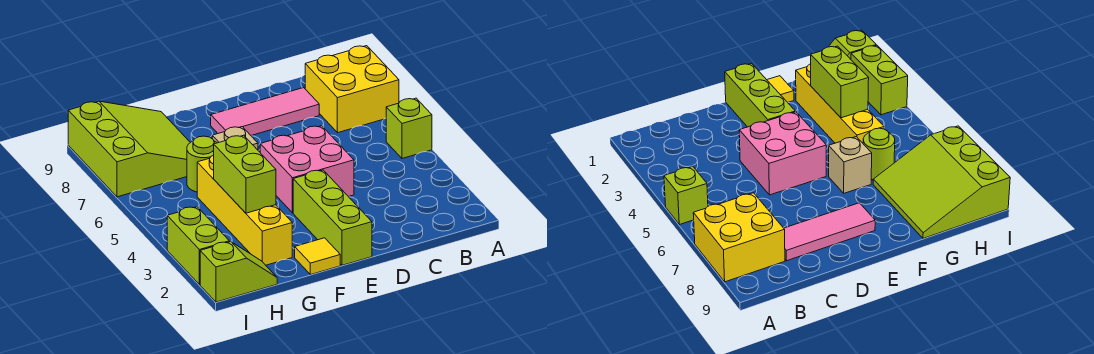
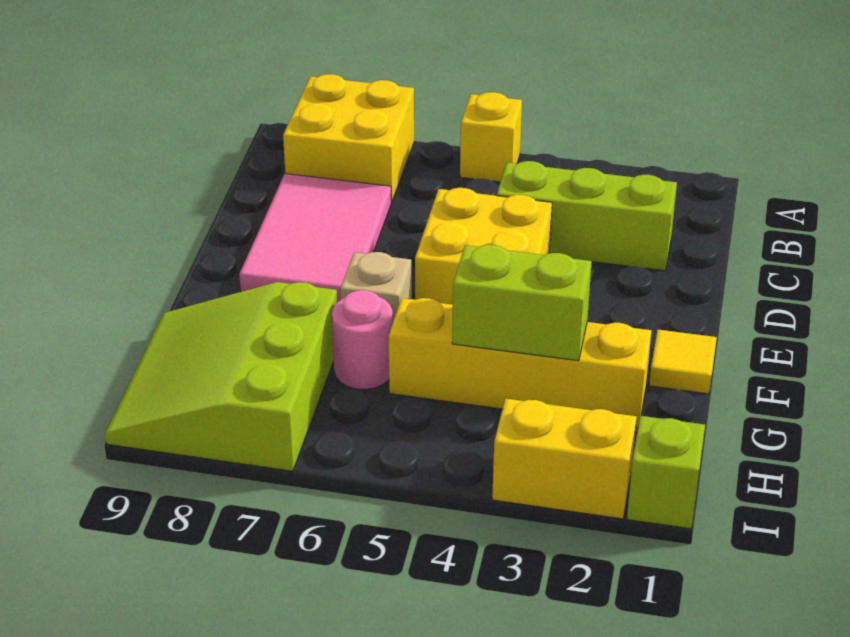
lime 1x1 brick [386,98,432,159] -> yellow 1x1 brick [460,92,522,182]
pink 1x3 tile [211,88,319,135] -> pink 2x3 tile [239,174,391,302]
pink 2x2 brick [260,126,354,213] -> yellow 2x2 brick [415,188,552,305]
lime 1x3 brick [293,170,372,265] -> lime 1x3 brick moved to [497,161,677,271]
lime 1x1 round brick [187,136,217,192] -> pink 1x1 round brick [332,290,393,389]
lime 3x3 slope [68,101,190,197] -> lime 3x3 slope turned to [105,282,337,471]
lime 1x2 brick [167,207,229,285] -> yellow 1x2 brick [492,398,637,519]

